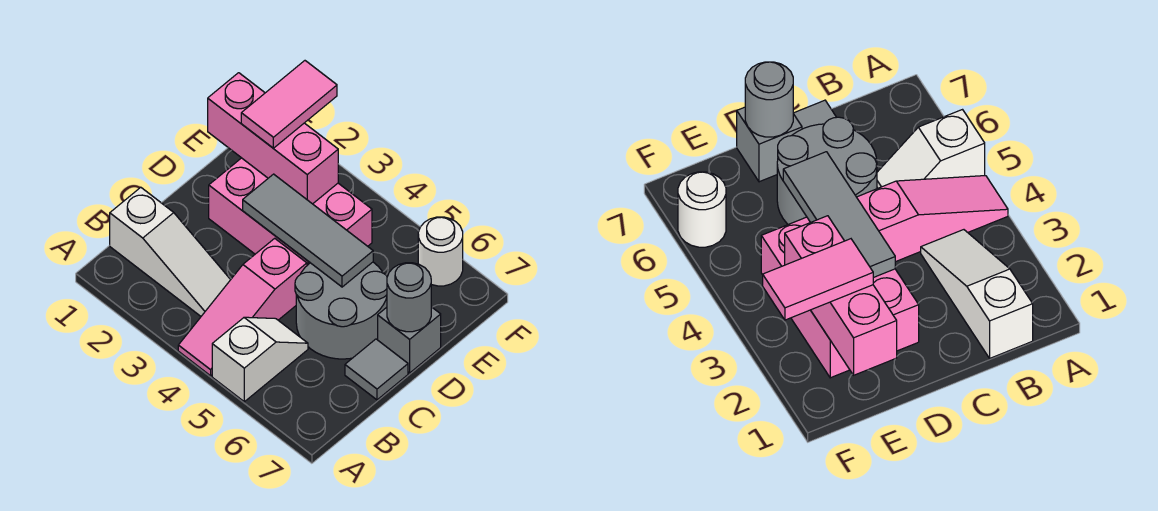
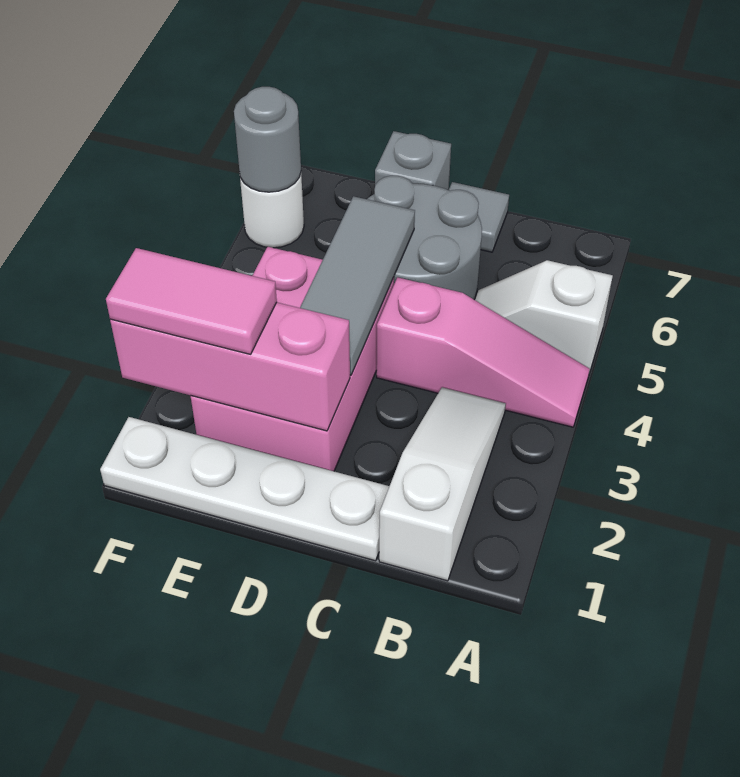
none -> white 1x4 plate [100,417,389,561]
grey 1x1 round brick [387,263,431,332] -> grey 1x1 round brick moved to [234,87,301,192]
pink 1x3 brick [208,73,338,204] -> pink 1x3 brick turned to [110,302,350,431]

